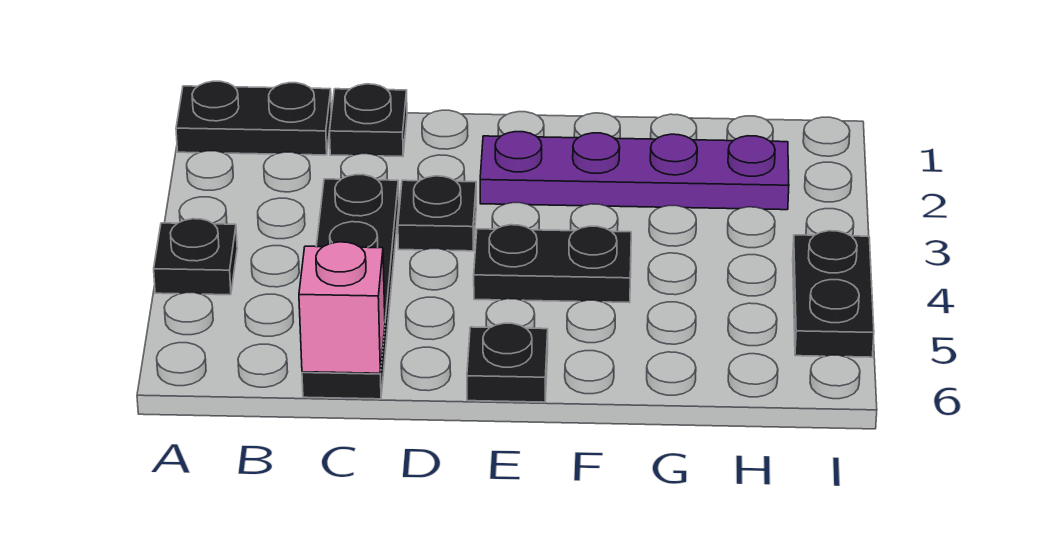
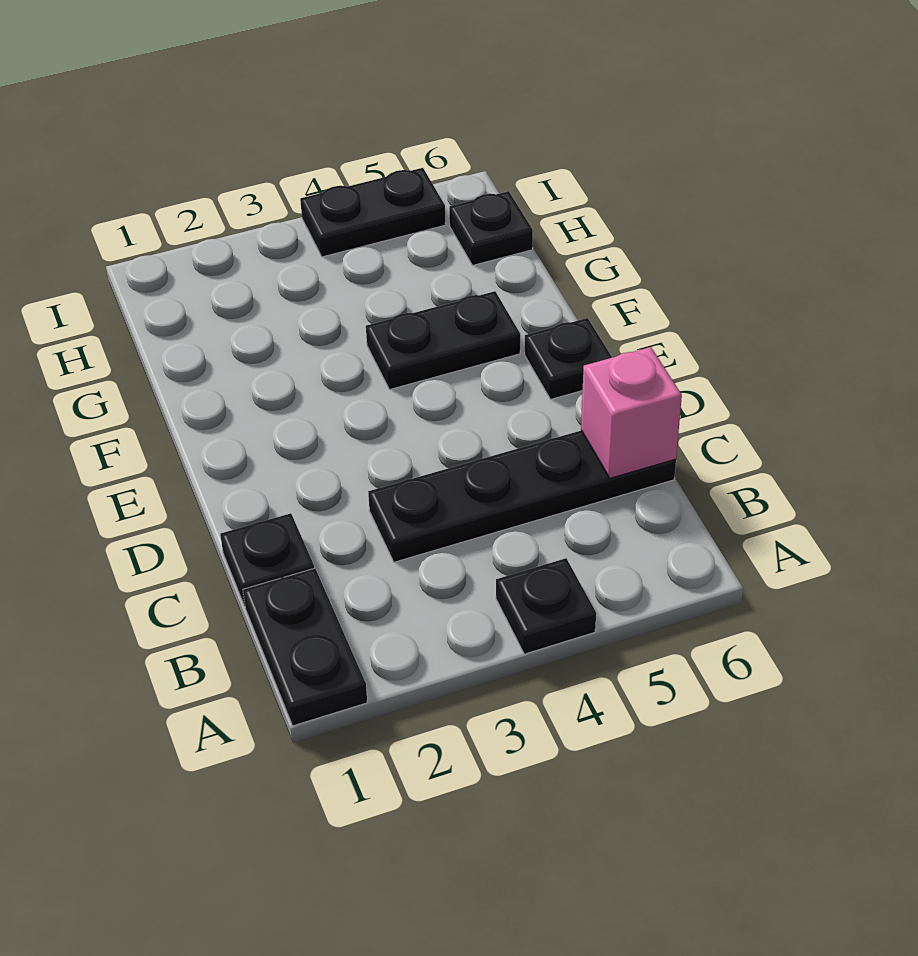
black 1x1 plate [398,176,476,251] -> black 1x1 plate moved to [449,191,533,265]
purple 1x4 plate [480,132,789,210] -> none
black 1x2 plate [474,225,631,303] -> black 1x2 plate turned to [366,291,520,390]

